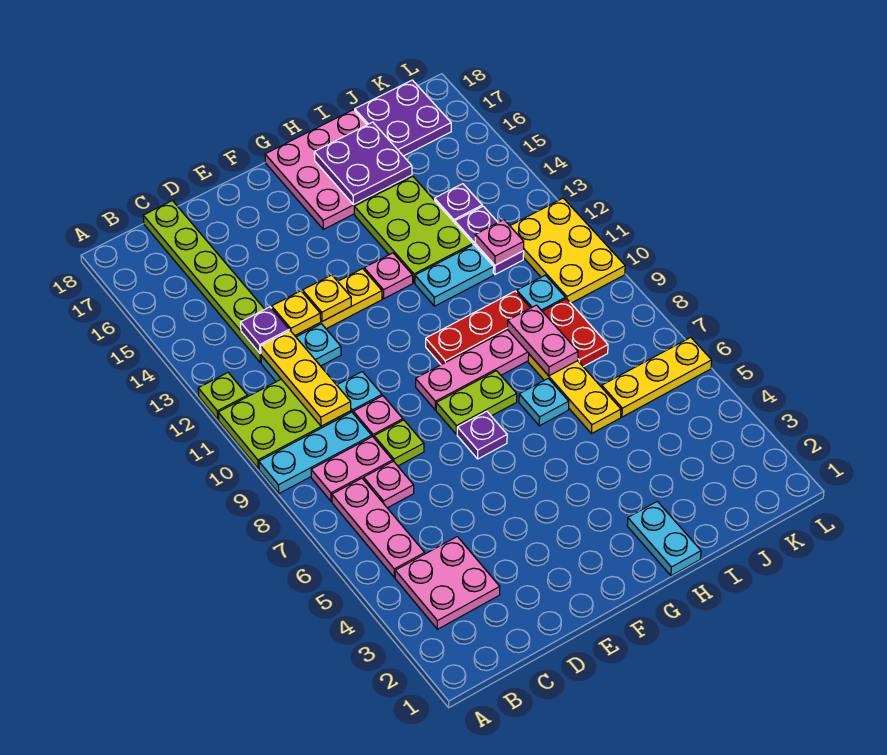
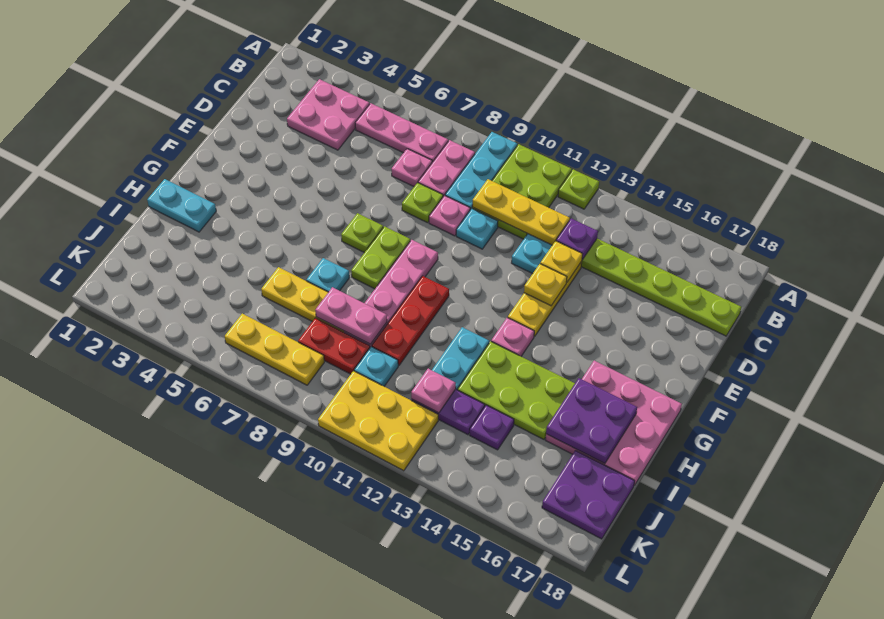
purple 1x1 plate [457,411,507,459] -> lime 1x1 plate [341,213,383,253]
yellow 1x3 plate [602,337,712,417] -> yellow 1x3 plate turned to [225,314,324,385]

